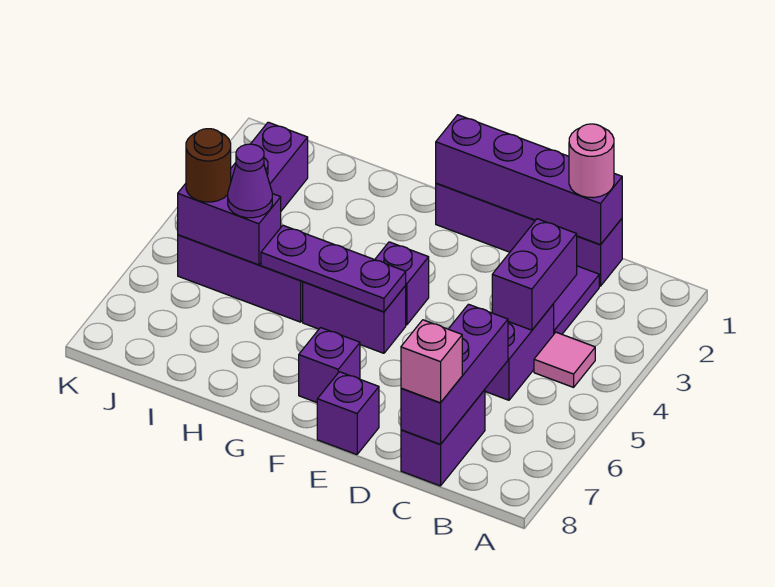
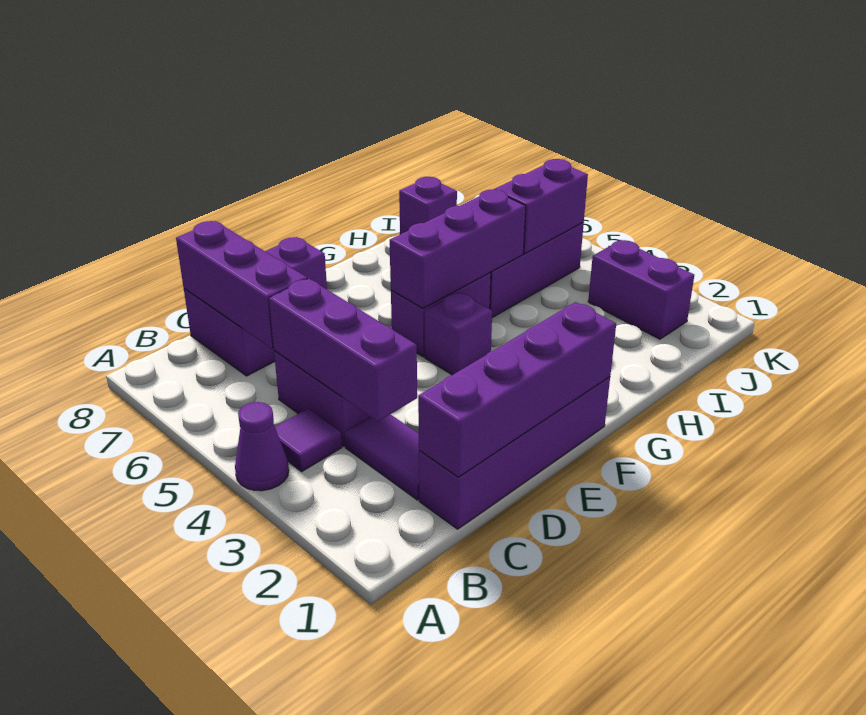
pink 1x1 tile [534,332,595,387] -> purple 1x1 tile [275,409,342,472]
pink 1x1 round brick [569,124,614,198] -> none
purple 1x2 brick [492,219,577,330] -> purple 1x3 brick [269,279,417,421]
pink 1x1 brick [401,320,462,403] -> none
purple 1x3 plate [261,225,406,312] -> purple 1x3 brick [390,189,526,308]
purple 1x1 brick [299,328,360,402] -> purple 1x1 brick moved to [399,177,457,234]
purple 1x1 cone [228,144,272,218] -> purple 1x1 cone moved to [235,402,289,491]
brown 1x1 round brick [186,129,231,202] -> none

